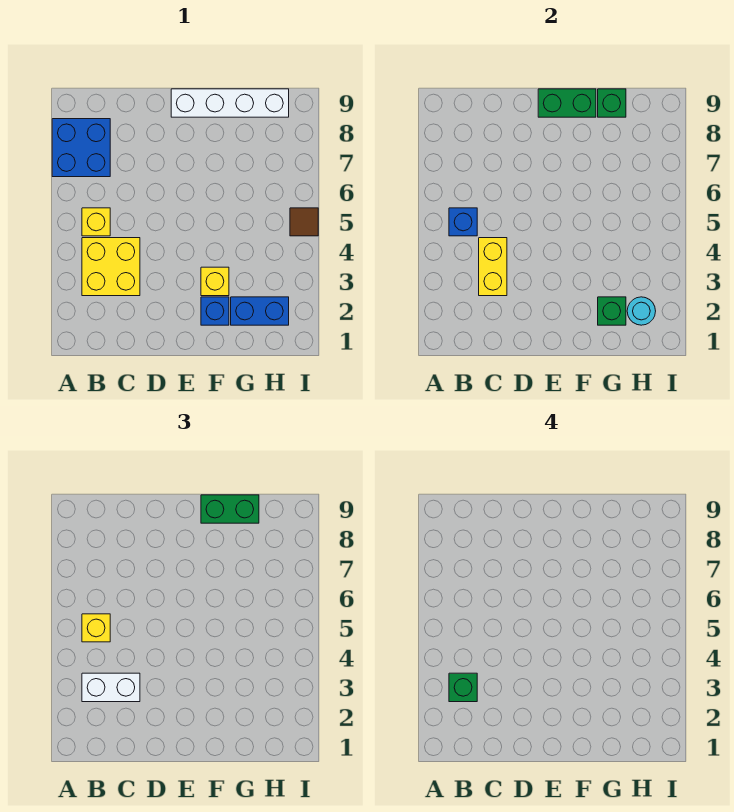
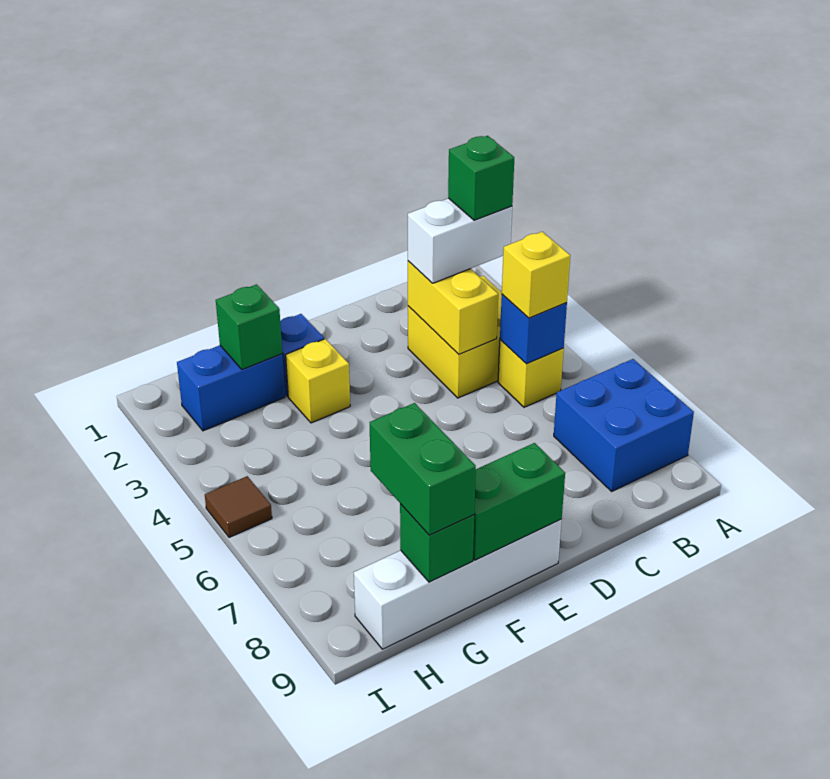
green 1x2 brick [201,495,259,523] -> green 1x2 brick turned to [370,403,476,535]
cyan 1x1 round brick [627,297,656,325] -> none

